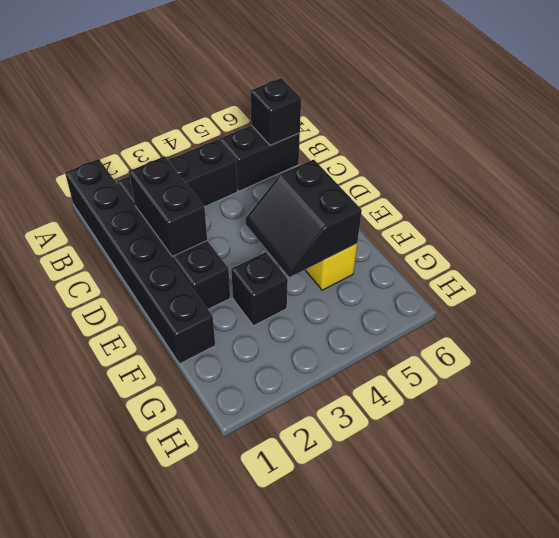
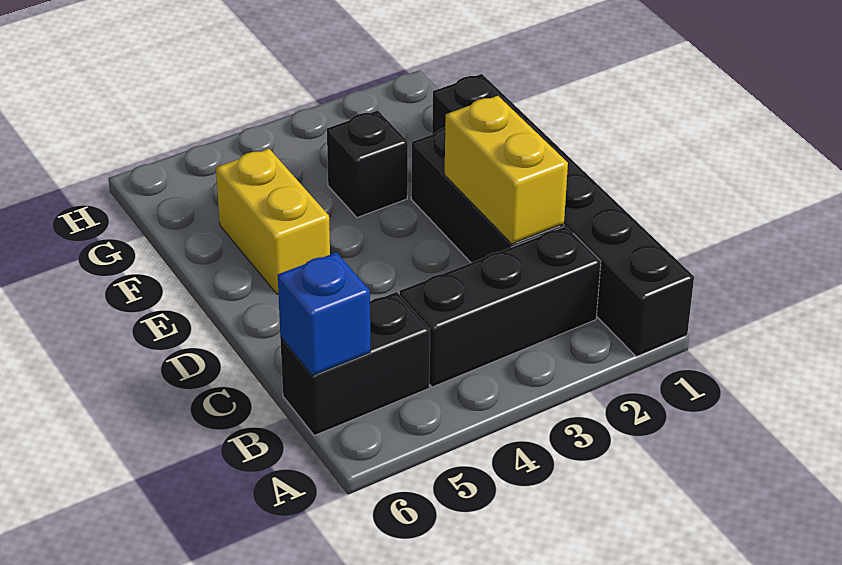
black 1x1 brick [251,78,301,145] -> blue 1x1 brick [278,252,370,376]
black 1x2 brick [129,156,207,257] -> yellow 1x2 brick [444,96,568,244]
black 2x2 slope [246,159,362,277] -> none

